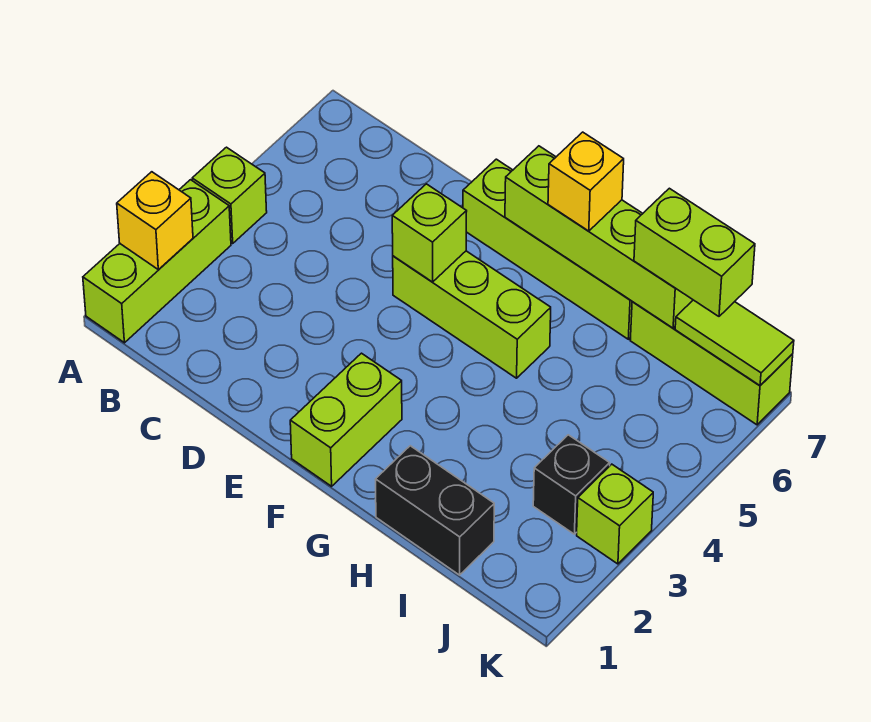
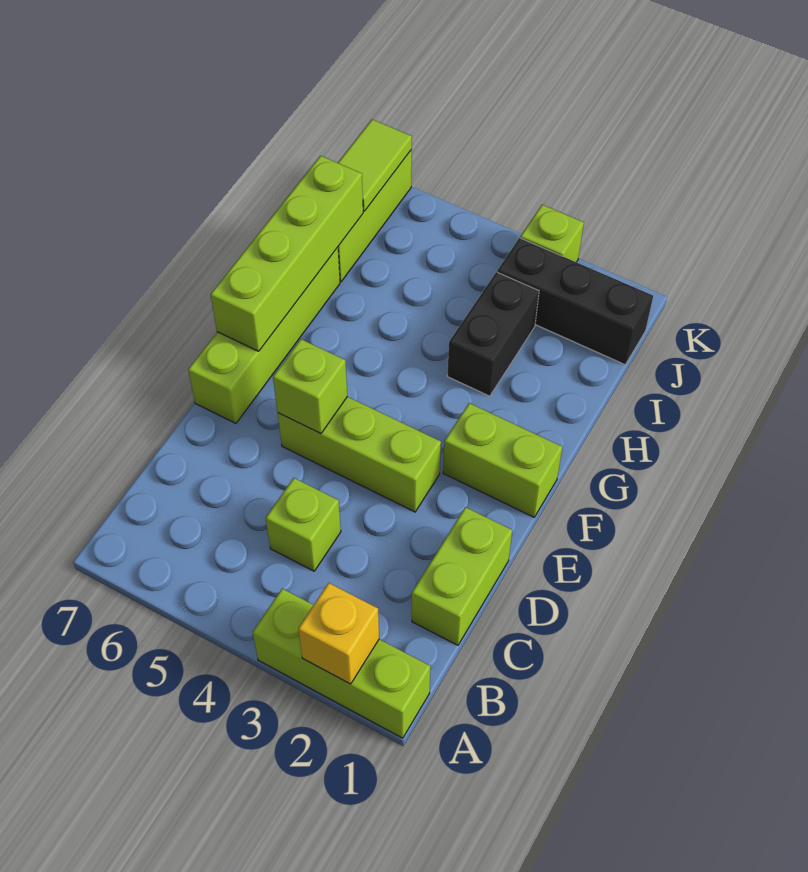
lime 1x1 brick [192,147,267,243] -> lime 1x1 brick moved to [266,478,341,571]
lime 1x3 brick [393,251,551,378] -> lime 1x3 brick turned to [278,397,441,512]
yellow 1x1 brick [548,132,624,231] -> none
black 1x2 brick [376,446,494,575] -> black 1x2 brick moved to [447,272,539,396]
lime 1x2 brick [634,188,755,316] -> lime 1x2 brick moved to [412,507,512,645]
black 1x1 brick [533,435,610,534] -> black 1x3 brick [497,238,653,365]

